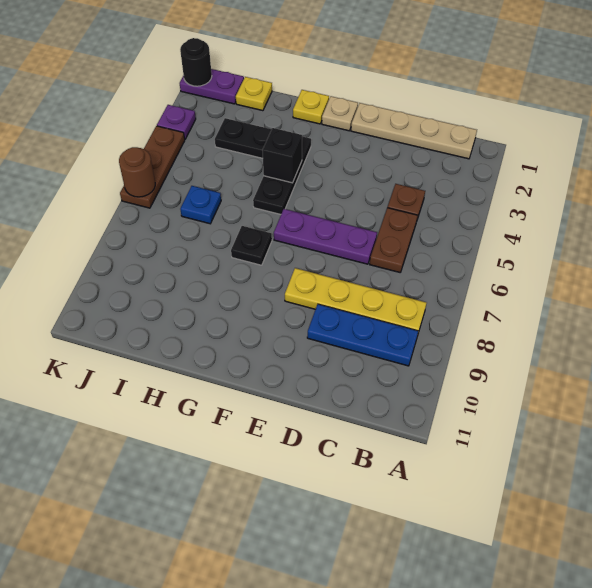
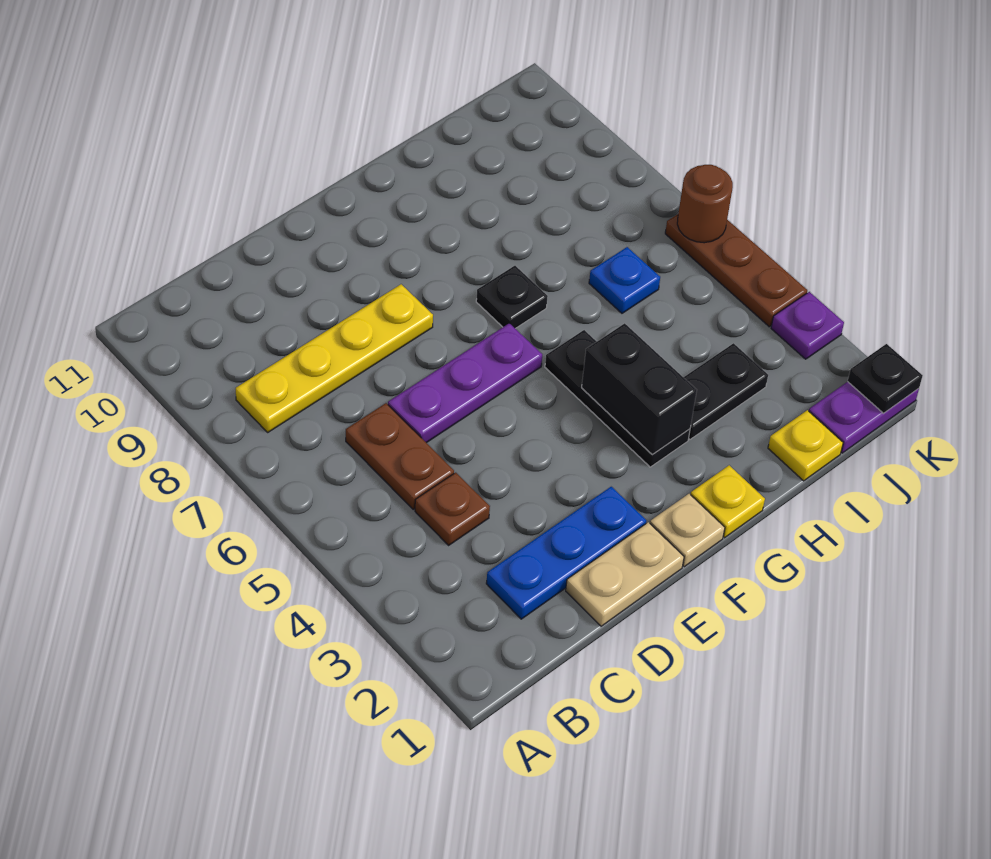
tan 1x4 plate [351,103,477,159] -> tan 1x2 plate [566,522,684,626]
blue 1x3 plate [307,304,418,366] -> blue 1x3 plate moved to [486,487,646,619]
black 1x1 brick [263,128,302,183] -> black 1x2 brick [582,323,697,455]
black 1x1 round brick [180,38,212,86] -> black 1x1 plate [848,344,923,414]

